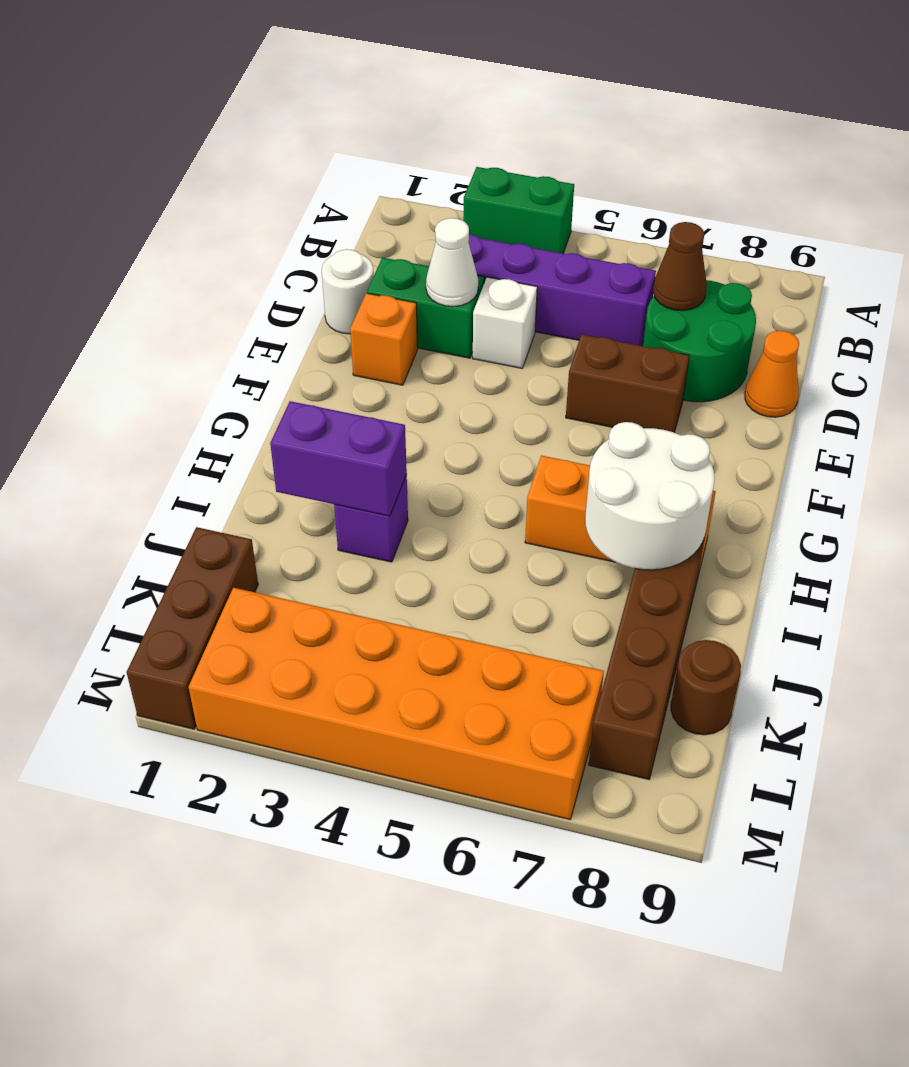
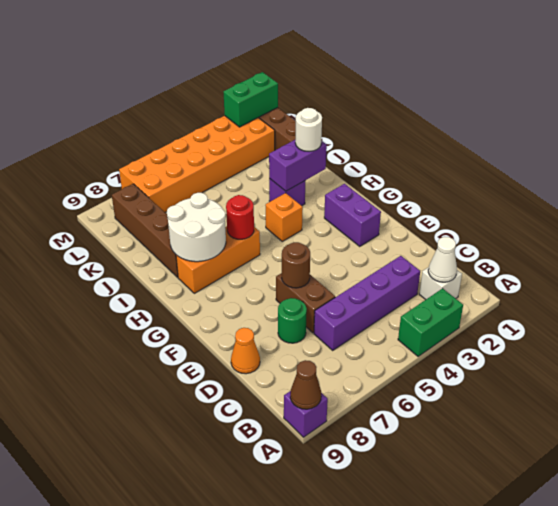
none -> purple 1x1 brick [284,391,328,437]
green 2x2 round brick [643,280,756,402] -> green 1x1 round brick [278,298,307,343]
brown 1x1 cone [653,222,707,311] -> brown 1x1 cone moved to [290,360,321,409]
white 1x1 round brick [322,249,374,334] -> white 1x1 round brick moved to [295,108,322,152]
green 1x2 brick [367,258,484,358] -> green 1x2 brick moved to [224,72,278,127]
white 1x1 cone [426,218,478,307] -> white 1x1 cone moved to [428,237,457,282]
white 1x1 brick [473,277,537,368] -> white 1x1 brick moved to [419,267,462,300]
orange 1x1 brick [350,293,418,385] -> orange 1x1 brick moved to [266,193,303,241]
brown 1x2 brick [566,334,689,433] -> brown 1x2 brick turned to [276,273,335,333]
none -> purple 1x2 brick [324,184,381,246]
none -> red 1x1 round brick [226,195,254,239]
brown 1x1 round brick [671,640,741,735] -> brown 1x1 round brick moved to [282,242,310,288]

